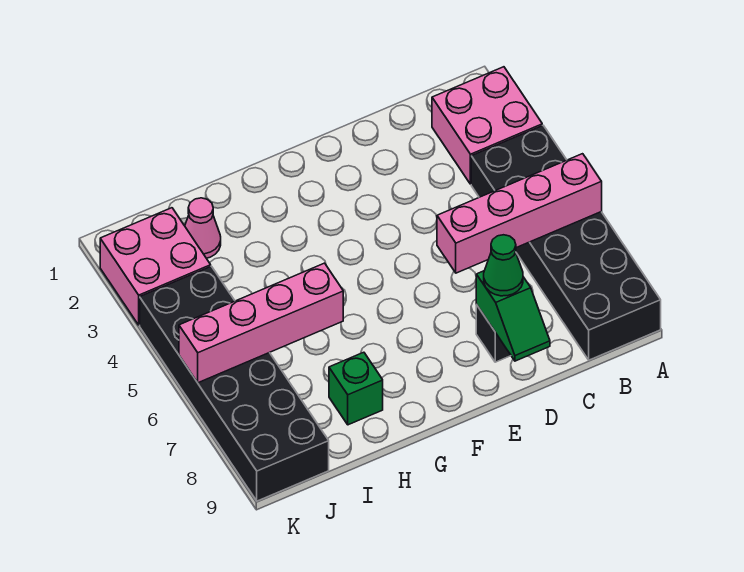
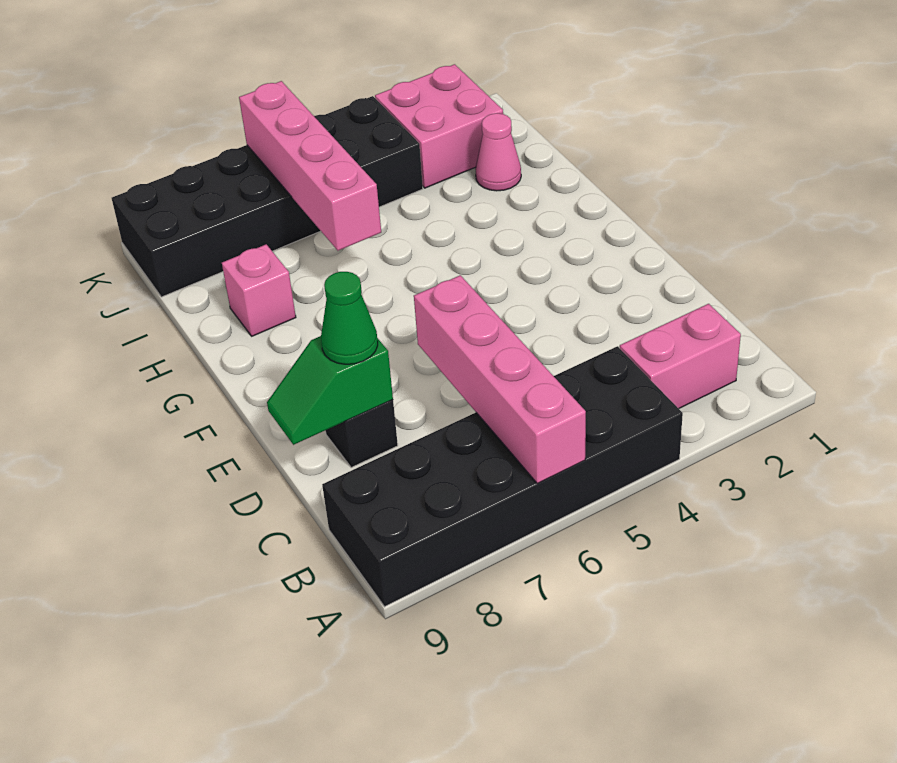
pink 2x2 brick [432,67,542,184] -> pink 1x2 brick [620,304,741,409]
green 1x1 brick [329,352,383,425] -> pink 1x1 brick [222,244,296,336]

